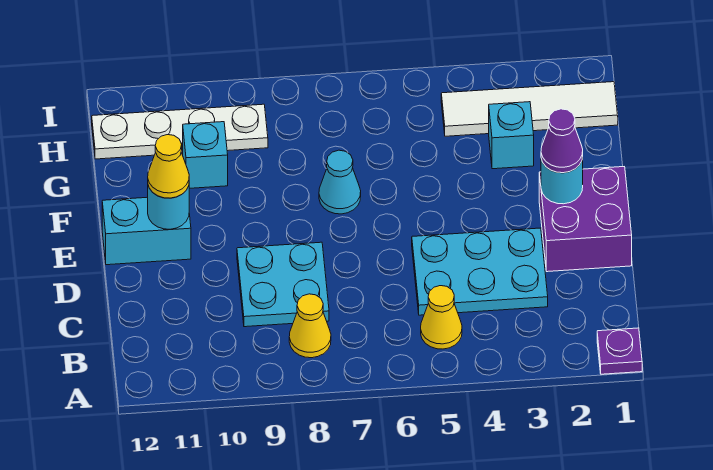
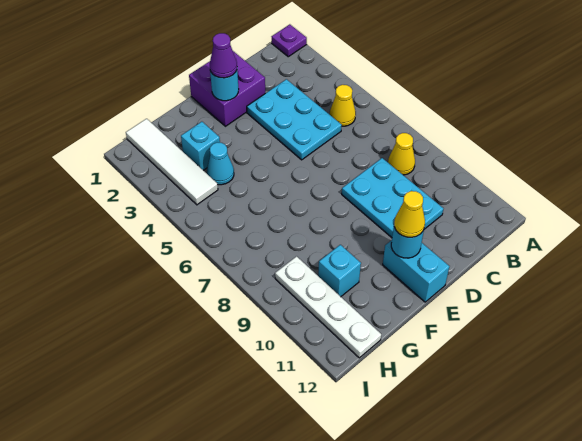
cyan 2x2 plate [237,242,329,327] -> cyan 2x3 plate [342,158,443,238]
cyan 1x1 cone [319,150,361,214] -> cyan 1x1 cone moved to [207,142,234,185]

